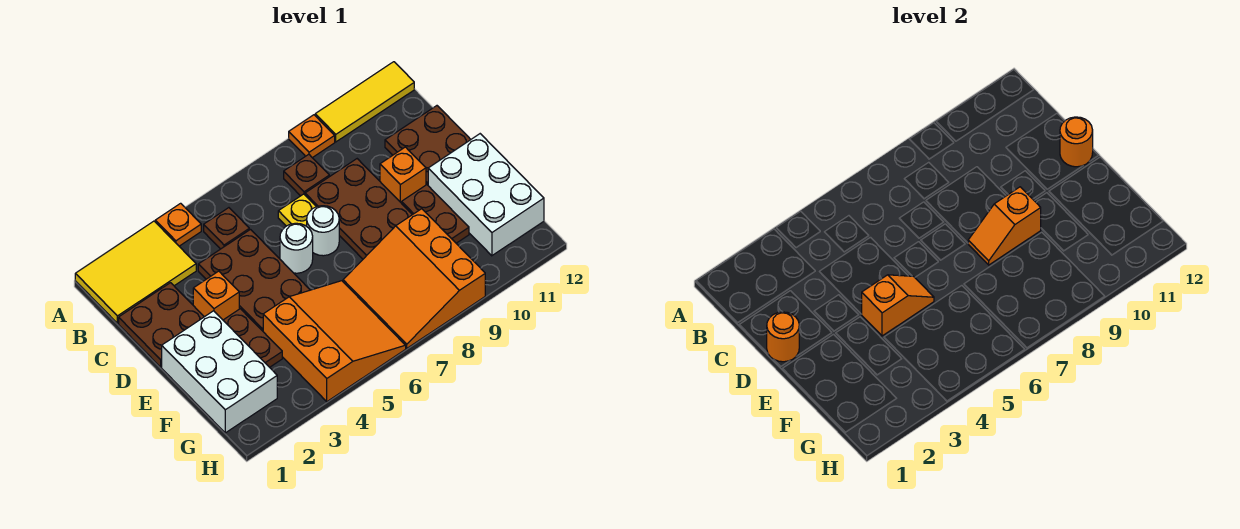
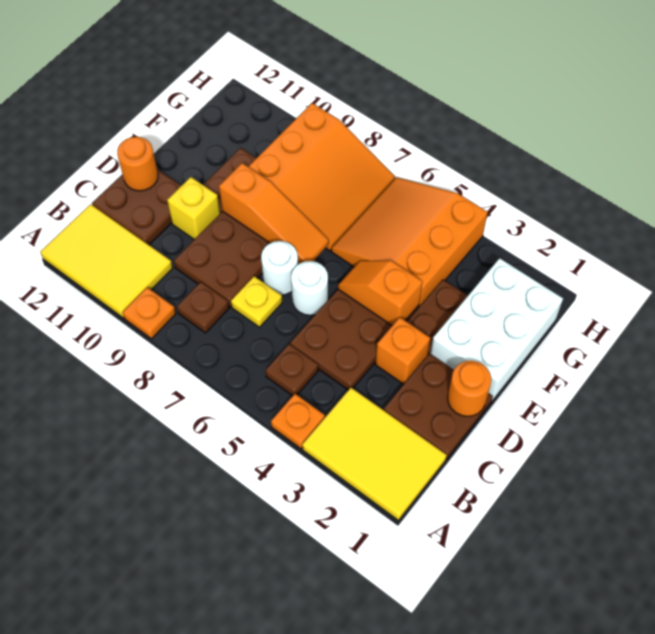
yellow 1x3 tile [315,62,414,142] -> yellow 2x3 tile [40,204,173,318]
orange 1x1 brick [380,147,426,203] -> yellow 1x1 brick [167,177,220,239]
orange 1x2 slope [968,187,1041,265] -> orange 1x3 slope [219,163,329,263]
white 2x3 brick [428,134,544,256] -> none

